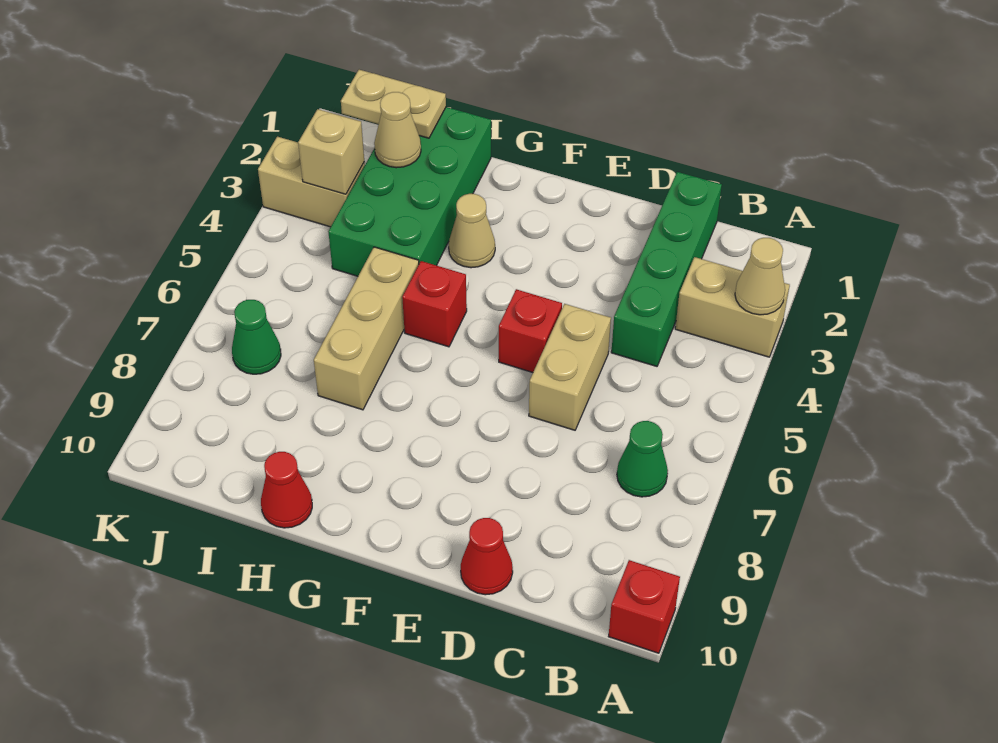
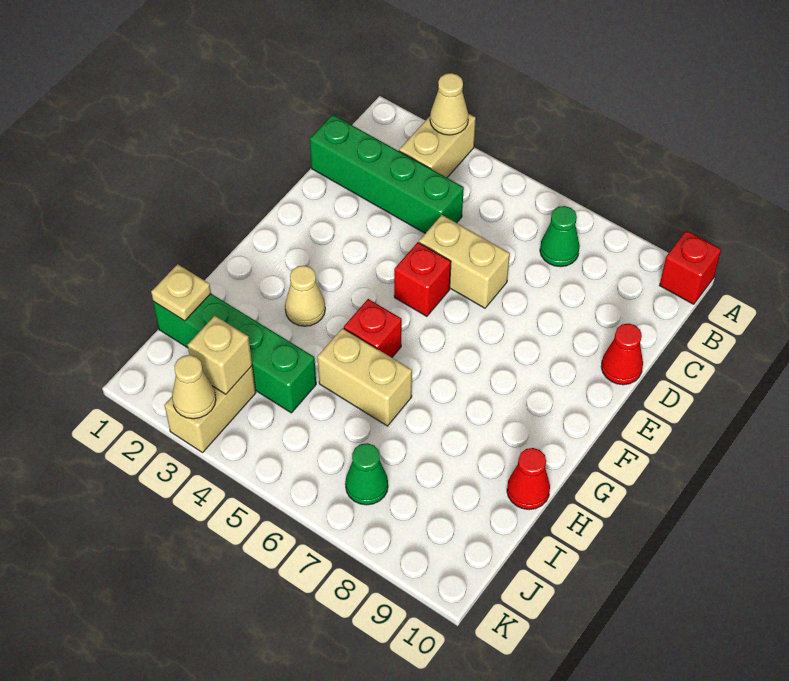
green 2x4 brick [328,107,491,276] -> green 1x4 brick [153,294,316,413]
tan 1x3 brick [314,247,419,410] -> tan 1x2 brick [317,328,412,426]
tan 1x2 plate [341,70,446,138] -> tan 1x1 plate [151,264,211,321]
tan 1x1 cone [374,92,421,168] -> tan 1x1 cone moved to [172,355,216,419]

